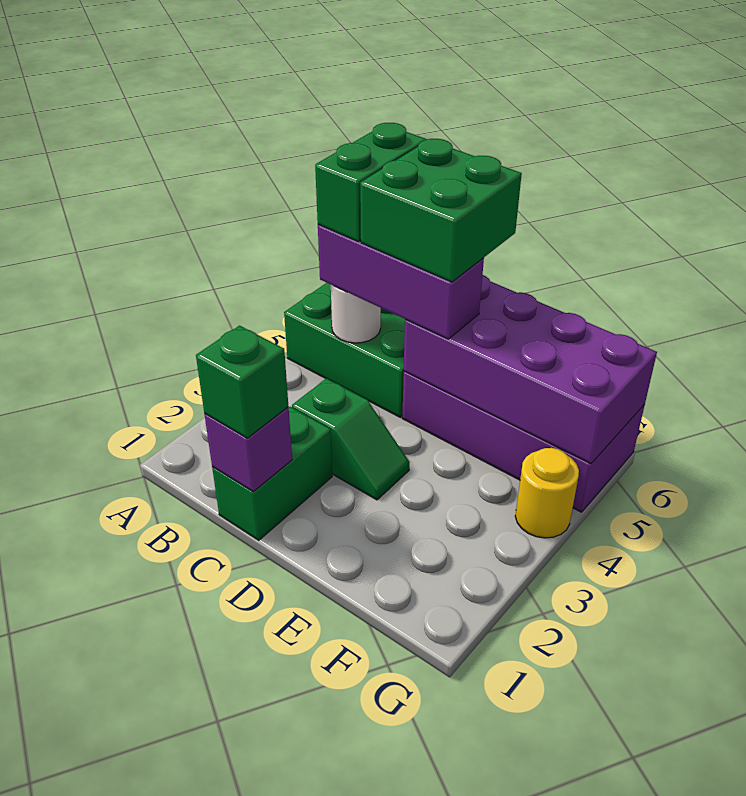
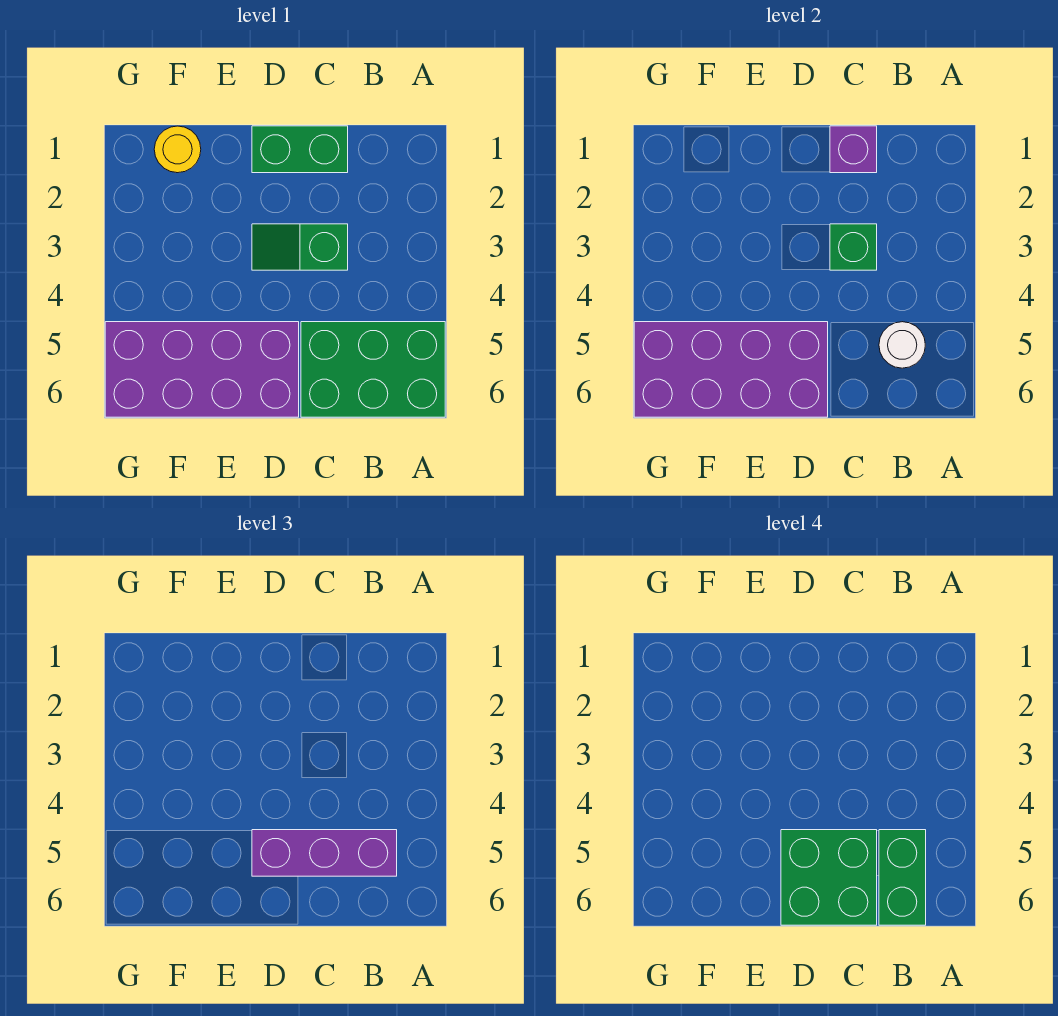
green 1x2 brick [212,407,332,540] -> green 1x2 brick turned to [252,126,348,173]
green 1x1 brick [196,326,288,438] -> green 1x1 brick moved to [830,224,877,270]
yellow 1x1 round brick [515,448,579,538] -> yellow 1x1 round brick moved to [154,126,201,173]

